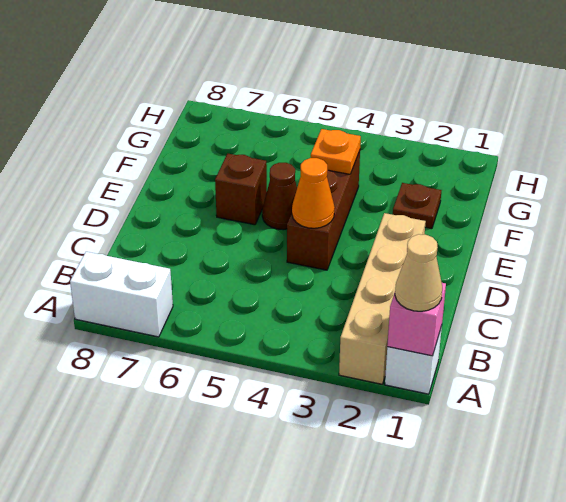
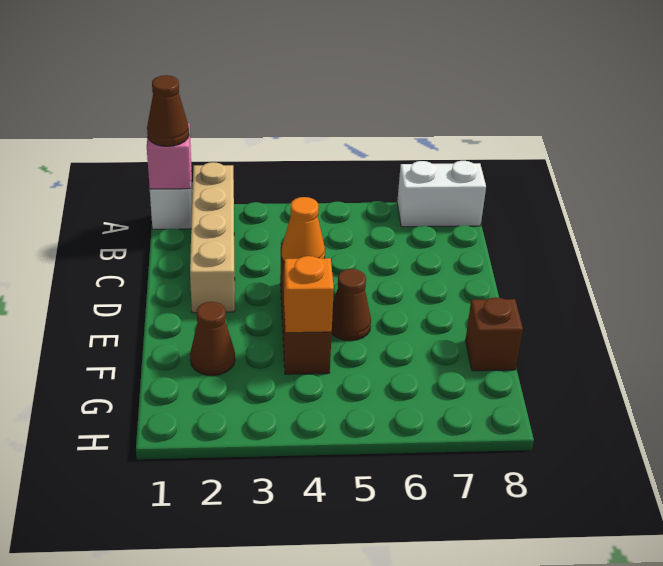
tan 1x1 cone [395,234,442,311] -> brown 1x1 cone [147,75,189,146]
brown 1x1 brick [215,154,267,225] -> brown 1x1 brick moved to [466,297,523,371]
brown 1x1 plate [393,183,441,229] -> brown 1x1 cone [190,302,235,376]
orange 1x1 plate [311,129,361,174] -> orange 1x1 brick [284,256,334,333]

